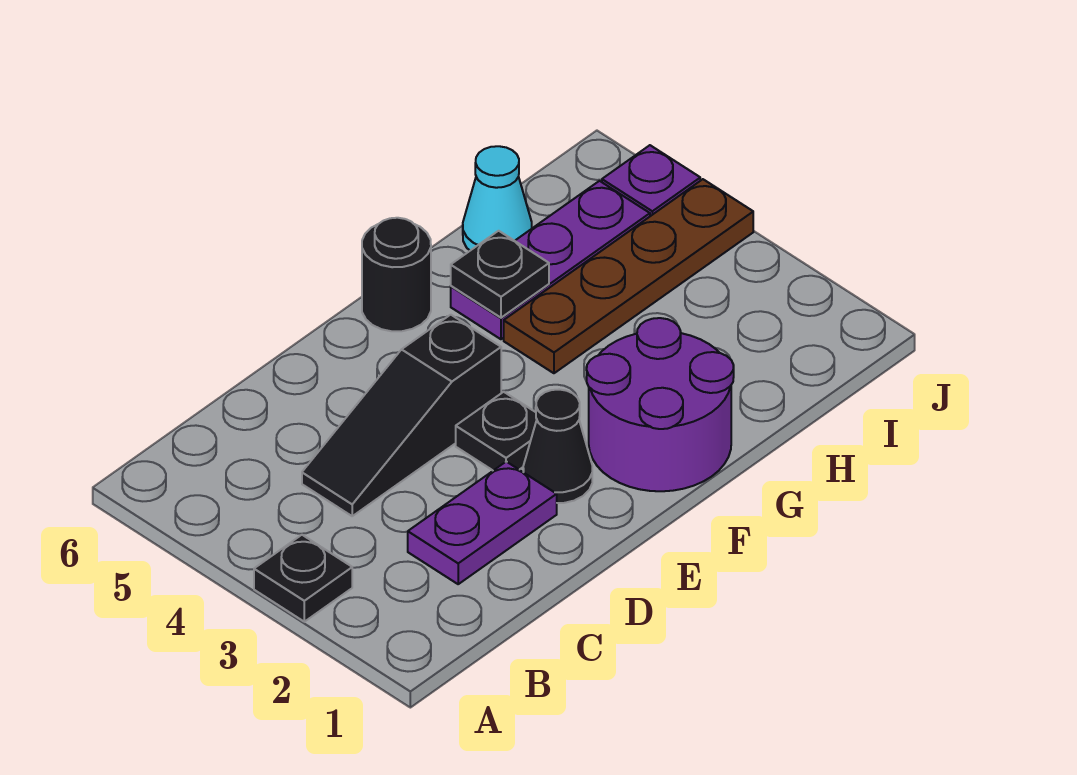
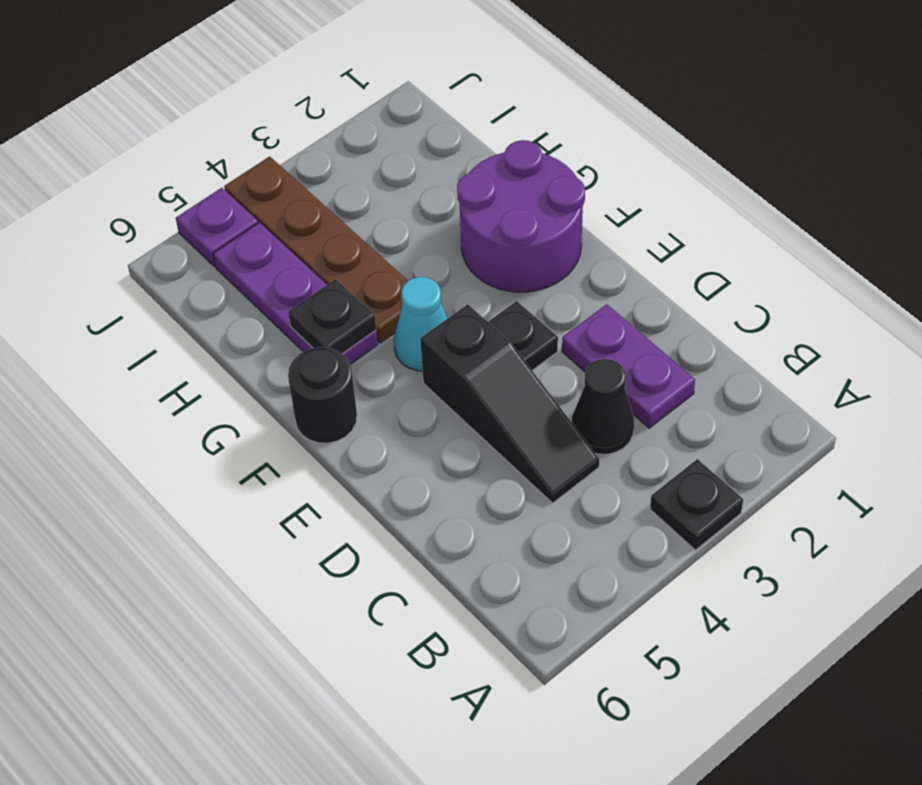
black 1x1 cone [523,390,592,503] -> black 1x1 cone moved to [572,359,634,454]
cyan 1x1 cone [463,146,532,251] -> cyan 1x1 cone moved to [394,277,448,371]

